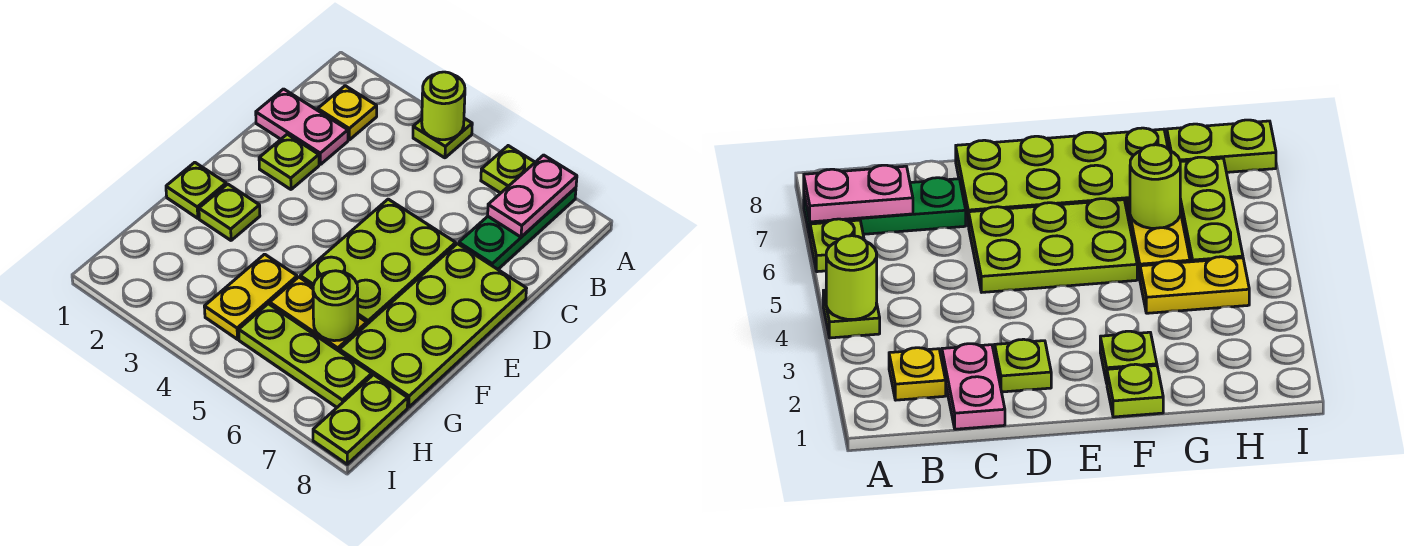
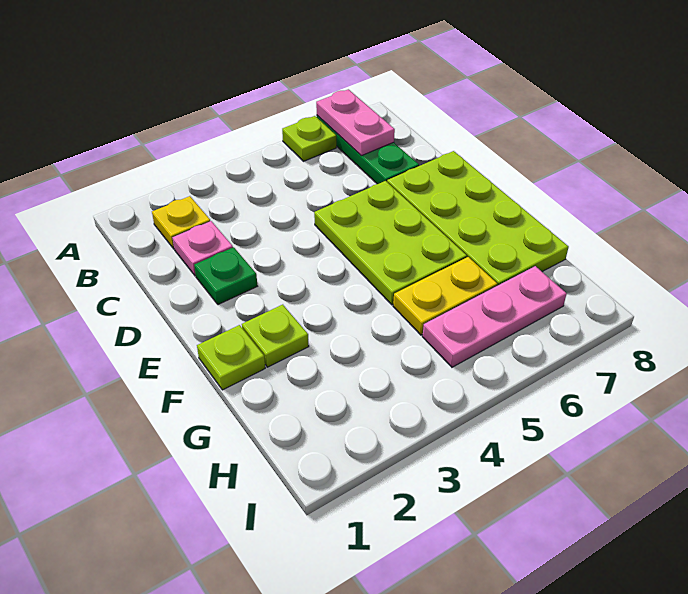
lime 1x1 plate [413,118,472,158] -> none
lime 1x1 round brick [422,72,465,140] -> none
pink 1x2 plate [256,89,348,164] -> pink 1x1 plate [173,221,233,276]
lime 1x1 plate [259,134,319,189] -> green 1x1 plate [194,247,257,305]
yellow 1x2 plate [204,254,297,339] -> none
lime 1x1 round brick [313,271,358,341] -> none
lime 1x3 plate [239,304,372,407] -> pink 1x3 plate [422,266,567,367]
lime 1x2 plate [313,375,408,464] -> none

